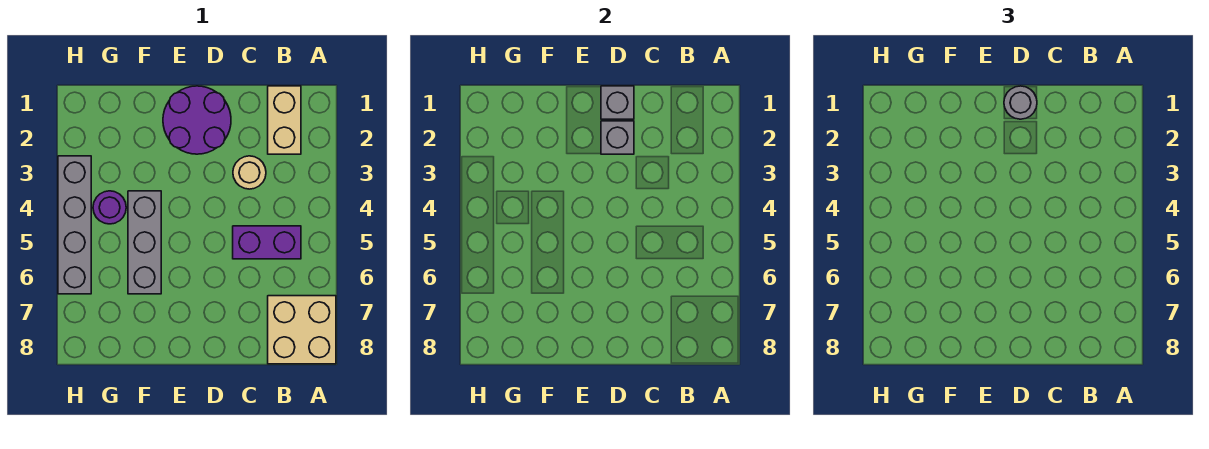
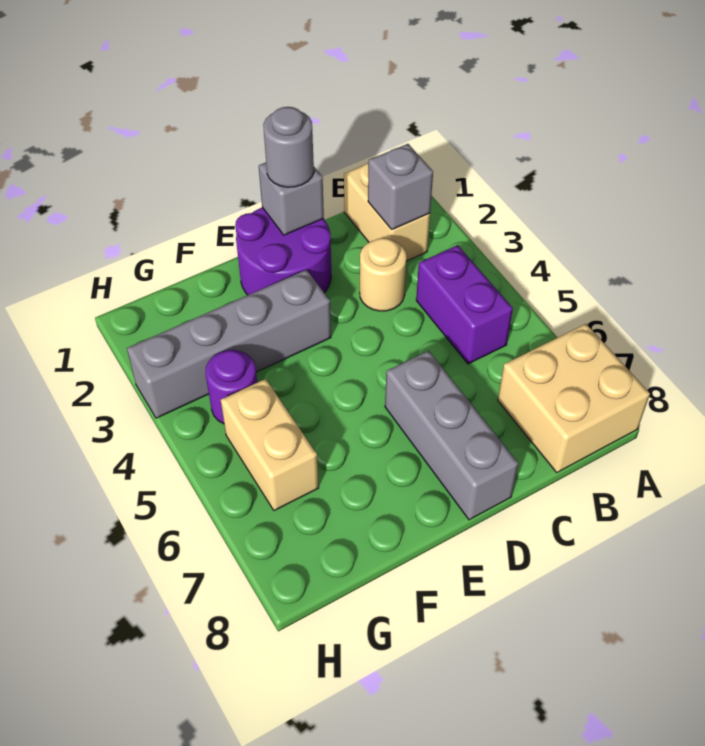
purple 1x2 brick [233,226,301,259] -> purple 1x2 brick turned to [416,245,513,364]
grey 1x1 brick [601,121,634,154] -> grey 1x1 brick moved to [368,144,433,230]
grey 1x3 brick [128,191,161,294] -> grey 1x3 brick moved to [385,351,518,520]
none -> tan 1x2 brick [221,379,319,511]
grey 1x4 brick [58,156,91,294] -> grey 1x4 brick turned to [127,270,331,418]

